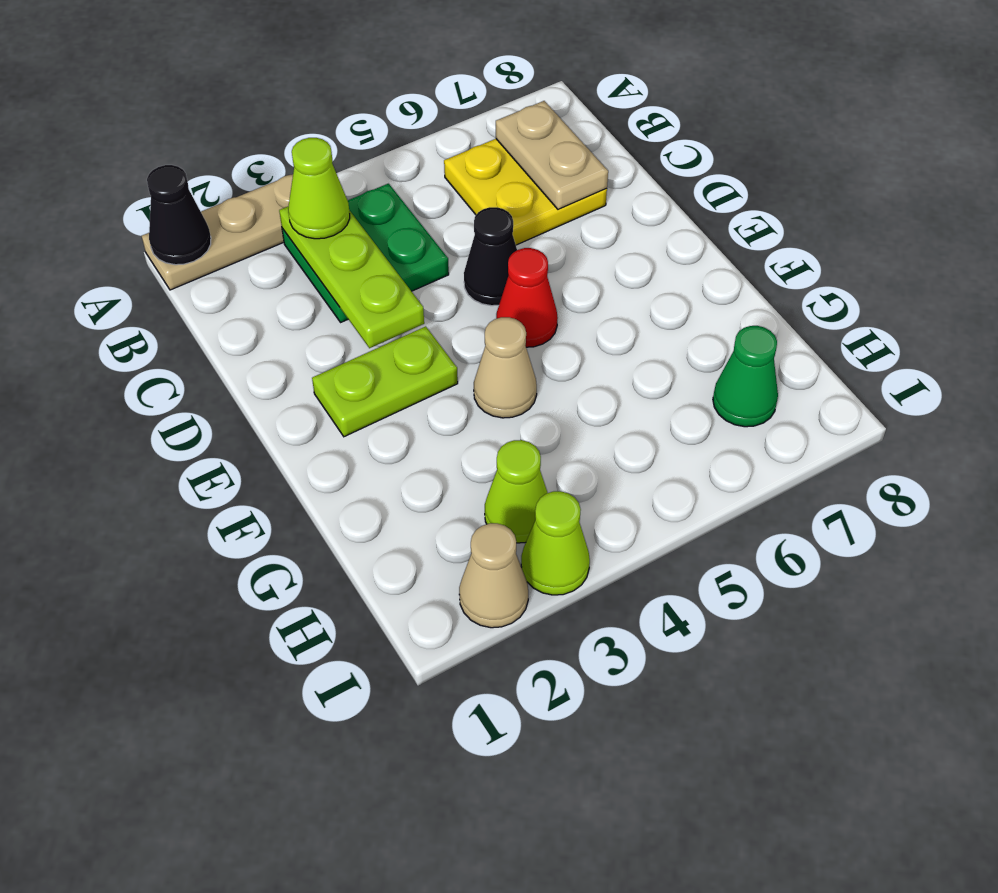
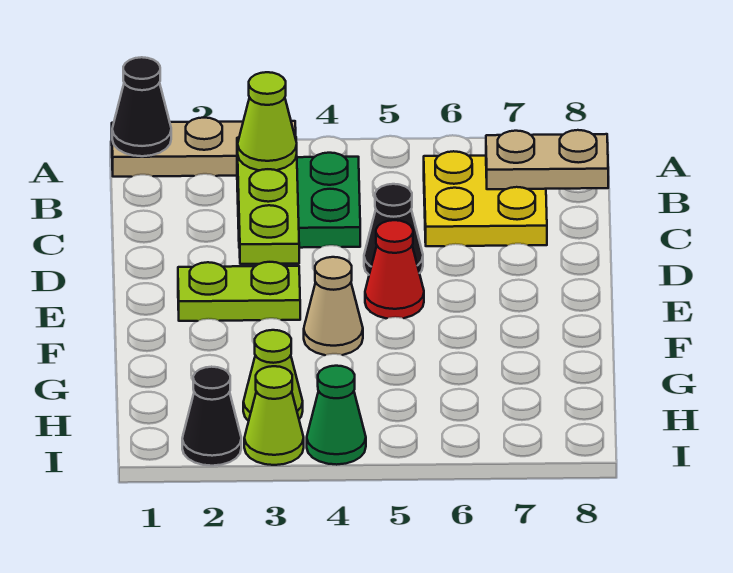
tan 1x2 plate [496,101,608,209] -> tan 1x2 plate turned to [486,130,608,189]
green 1x1 cone [713,326,778,427] -> green 1x1 cone moved to [307,366,366,465]
tan 1x1 cone [459,523,528,628] -> black 1x1 cone [182,367,241,466]

